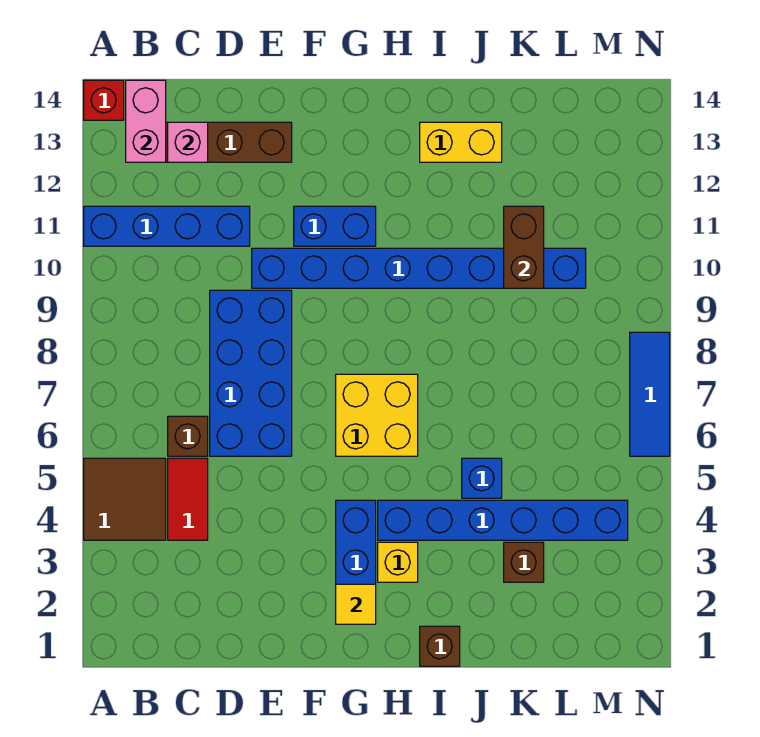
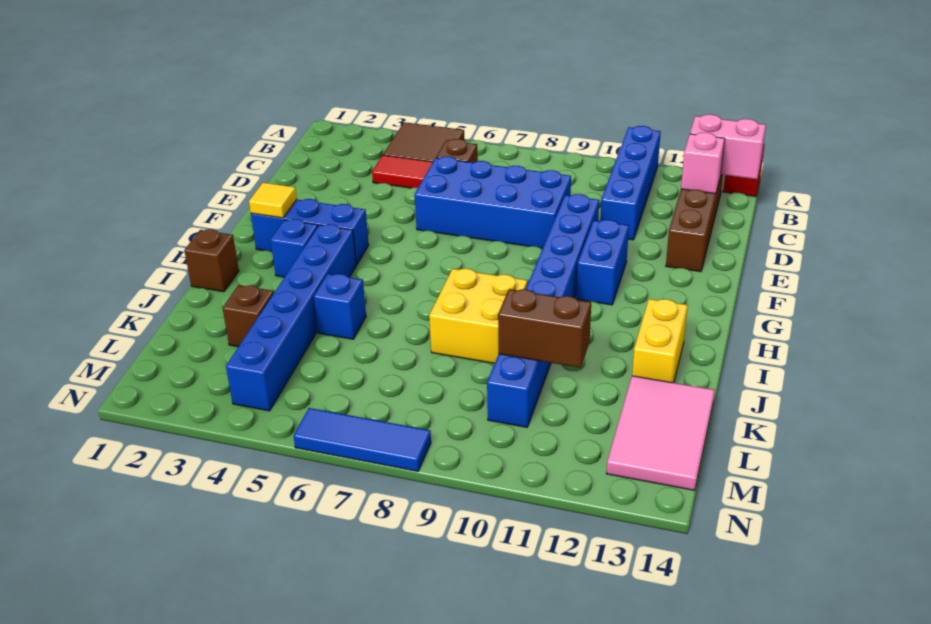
yellow 2x2 brick [336,374,418,456] -> yellow 2x2 brick moved to [429,269,527,363]
yellow 1x1 brick [378,542,418,582] -> blue 1x1 brick [271,219,318,277]
none -> pink 2x3 tile [606,376,715,490]

